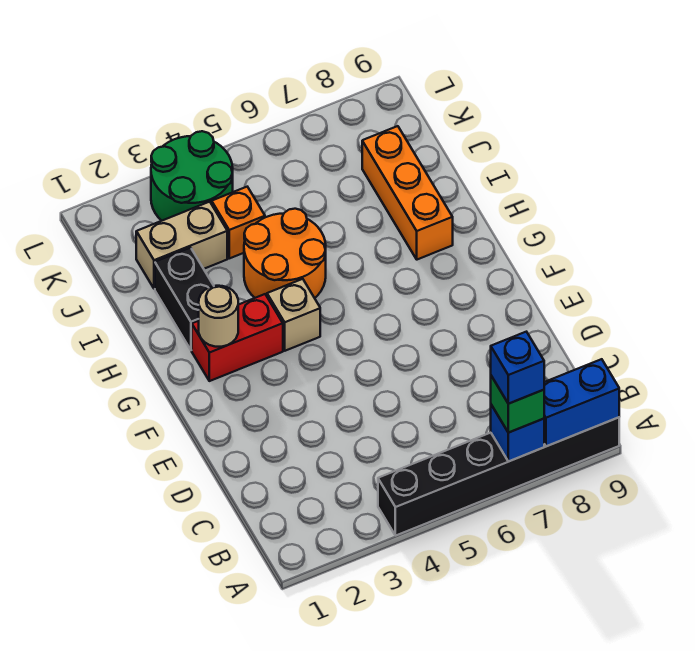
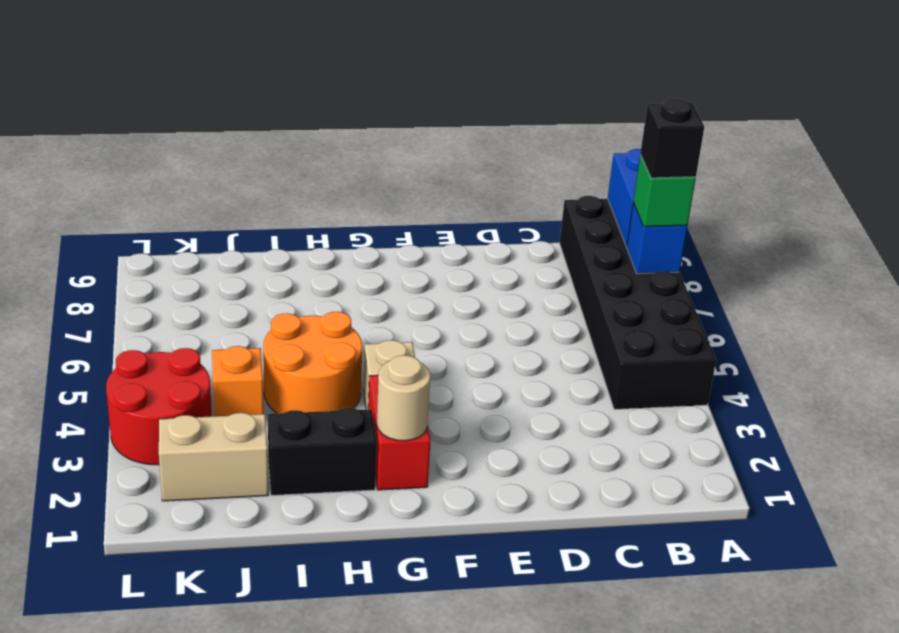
black 1x6 brick [378,417,619,536] -> black 2x6 brick [560,196,716,410]
blue 1x1 brick [491,332,544,404] -> black 1x1 brick [640,99,704,178]
orange 1x3 brick [362,126,453,260] -> none
tan 1x2 brick [136,202,227,289] -> tan 1x2 brick turned to [159,413,268,501]
green 2x2 round brick [151,131,233,221] -> red 2x2 round brick [106,348,212,465]

